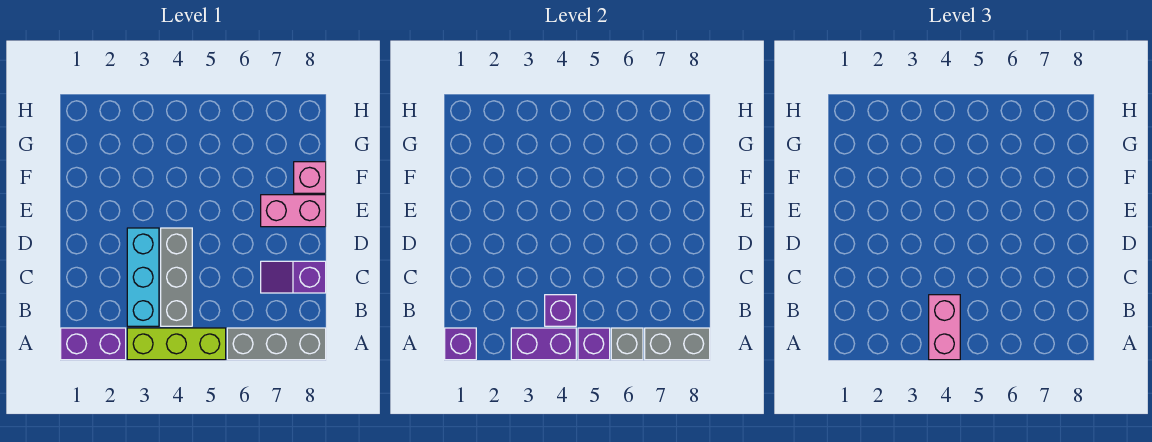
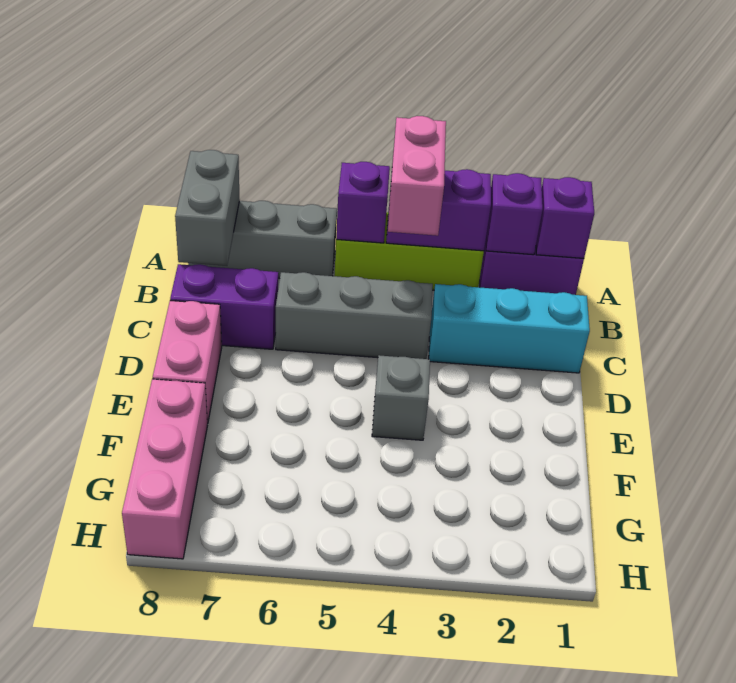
grey 1x1 brick [611,328,643,360] -> grey 1x1 brick moved to [372,355,430,440]
grey 1x2 brick [645,328,710,360] -> grey 1x2 brick turned to [175,150,240,266]
cyan 1x3 brick [127,228,159,326] -> cyan 1x3 brick turned to [429,284,590,373]
grey 1x3 brick [161,228,192,326] -> grey 1x3 brick turned to [276,272,433,359]
purple 1x1 brick [545,295,576,326] -> purple 1x1 brick moved to [486,173,543,255]
purple 1x2 slope [261,261,326,293] -> purple 1x2 brick [170,264,278,349]
pink 1x2 brick [261,195,326,227] -> pink 1x2 brick turned to [153,300,222,424]
pink 1x1 brick [294,162,326,193] -> pink 1x3 brick [122,379,207,559]

